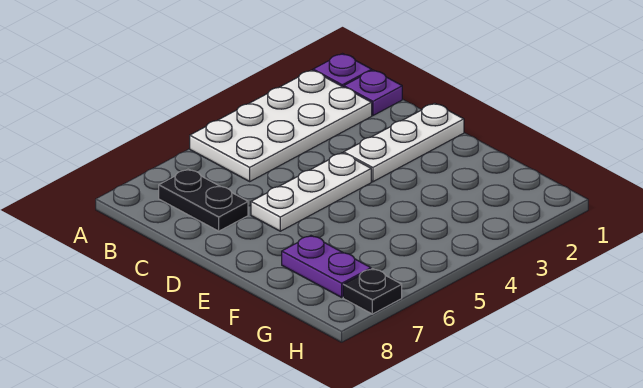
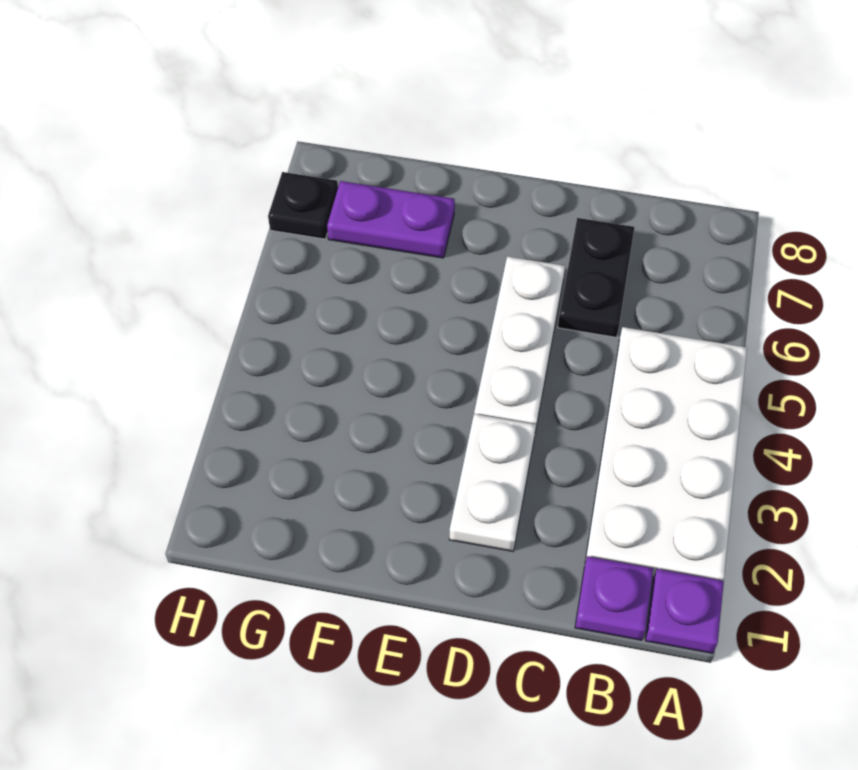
black 1x2 plate [159,169,248,231] -> black 1x2 plate turned to [558,218,635,337]
white 1x3 plate [344,103,464,182] -> white 1x2 plate [449,414,536,551]

